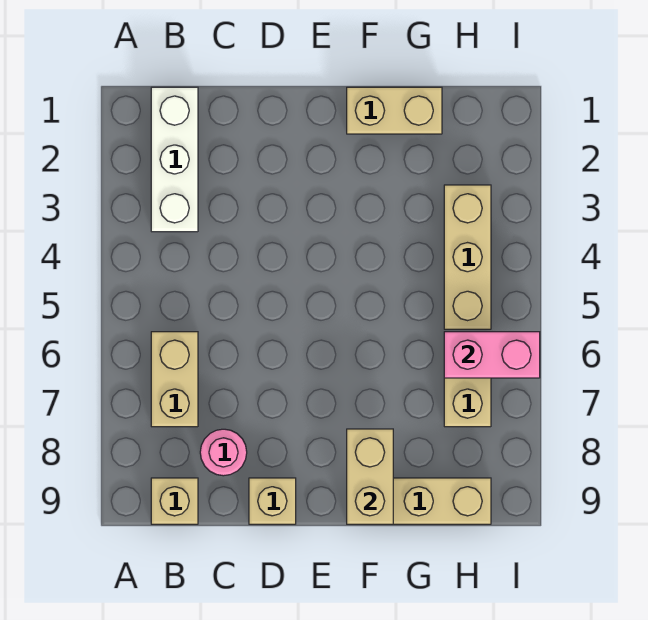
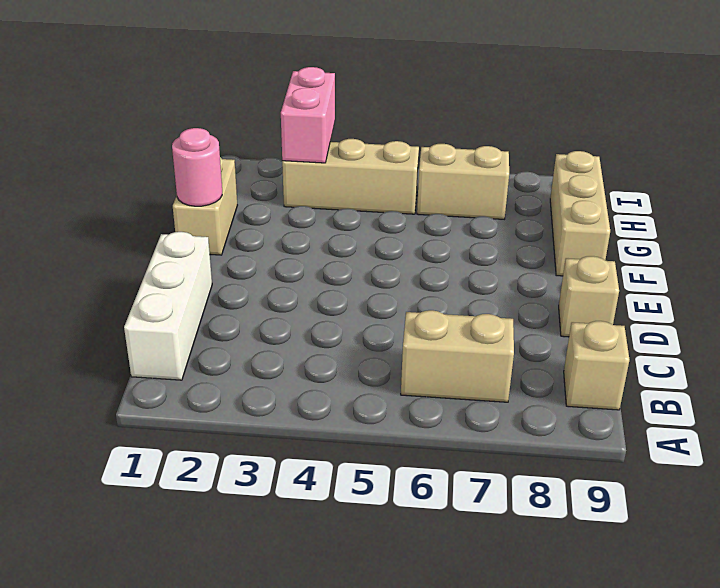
white 1x3 brick [151,87,198,232] -> white 1x3 brick turned to [124,232,212,380]
pink 1x1 round brick [200,429,247,476] -> pink 1x1 round brick moved to [172,128,222,206]
tan 1x2 brick [347,429,393,524] -> none
pink 1x2 brick [444,332,540,378] -> pink 1x2 brick moved to [281,67,335,163]

